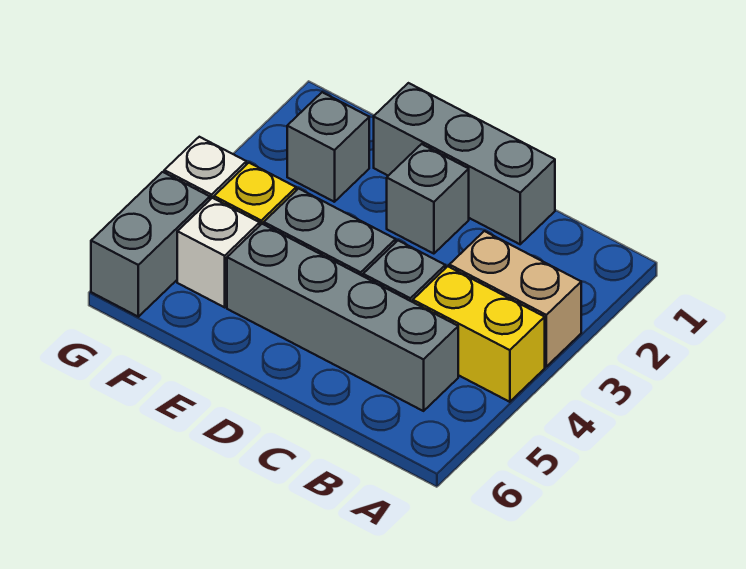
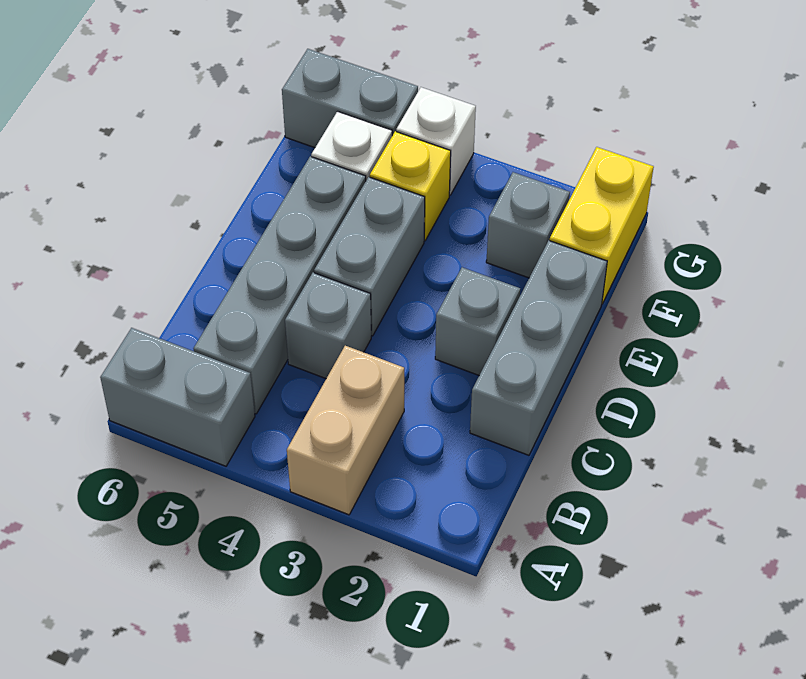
yellow 1x2 brick [413,266,545,402] -> yellow 1x2 brick moved to [550,147,654,304]
none -> grey 1x2 brick [100,328,255,466]

